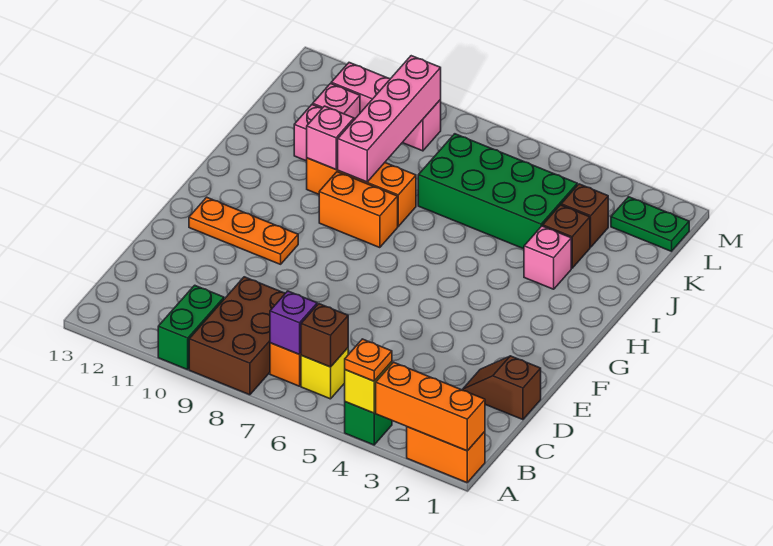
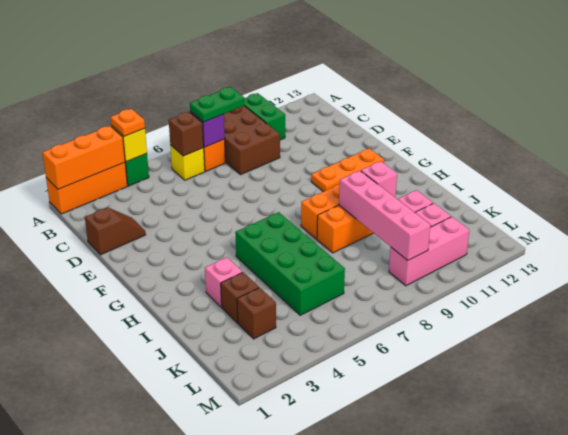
orange 1x2 brick [407,427,485,483] -> orange 1x3 brick [46,163,127,214]
green 2x4 brick [418,134,577,249] -> green 2x4 brick turned to [235,212,345,315]
green 1x2 plate [611,197,689,251] -> green 1x2 plate moved to [190,87,245,122]

